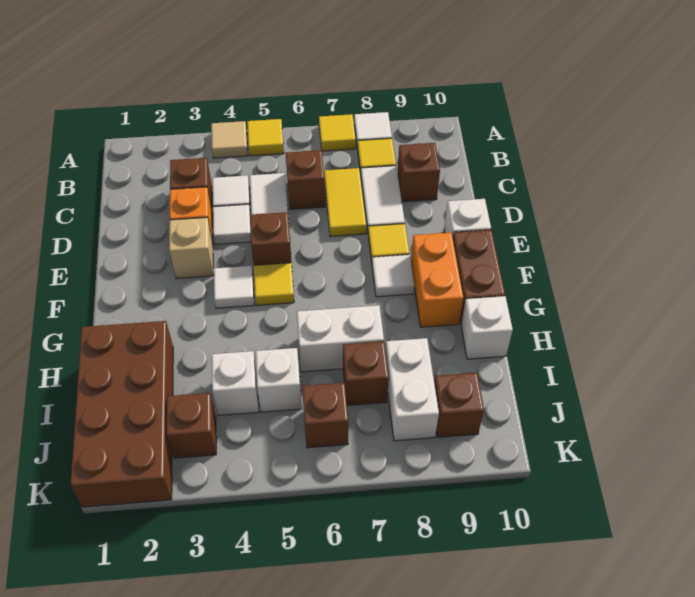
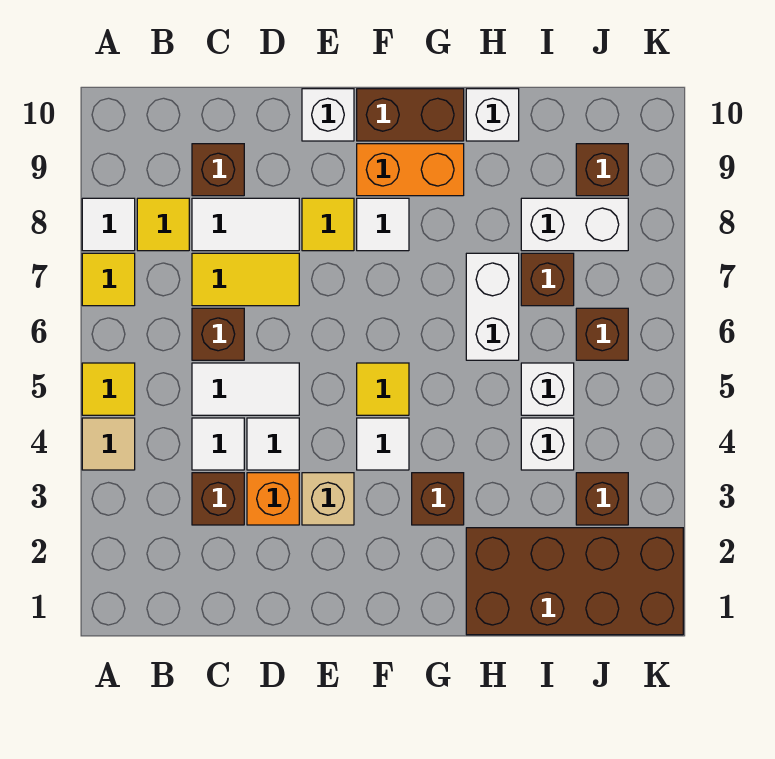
brown 1x1 brick [250,212,291,266] -> brown 1x1 brick moved to [412,473,464,525]

